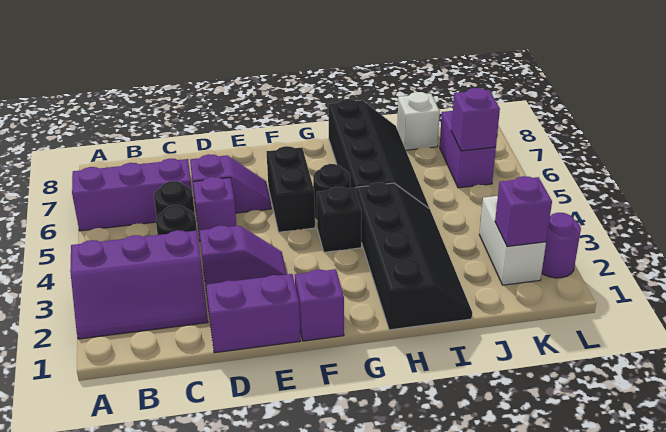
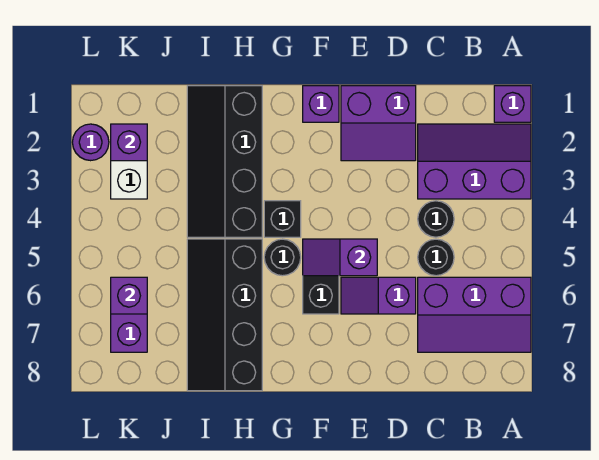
purple 1x2 slope [199,225,287,285] -> purple 1x2 slope moved to [303,239,377,276]
purple 1x1 brick [193,177,236,239] -> purple 1x1 brick moved to [494,86,531,122]
white 1x1 brick [397,92,440,150] -> none

